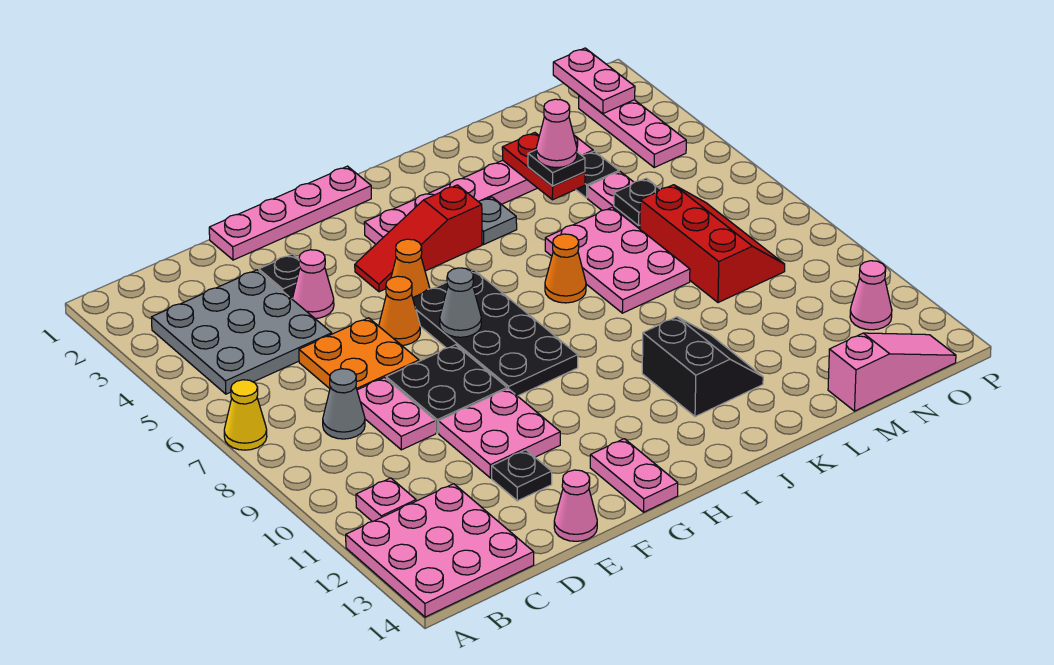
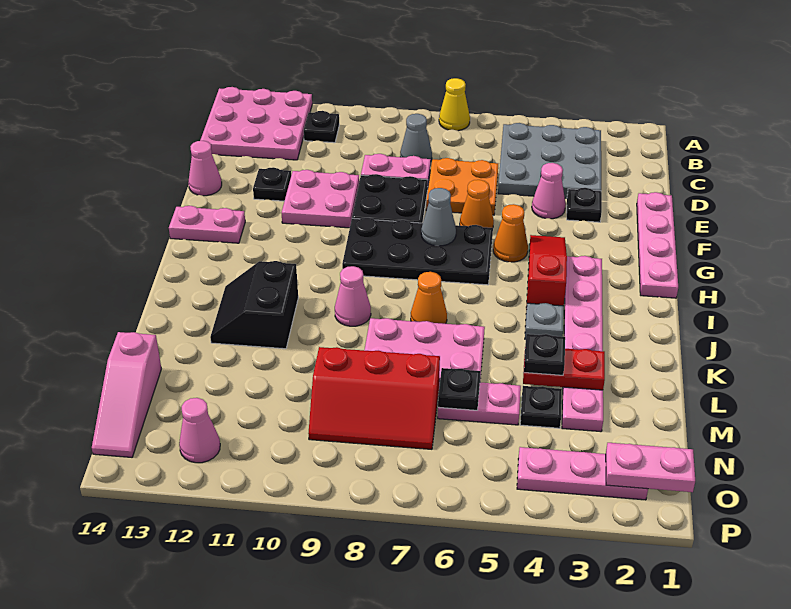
pink 1x1 plate [356,478,416,522] -> black 1x1 plate [304,111,339,143]
black 2x2 slope [642,317,763,417] -> black 2x2 slope turned to [210,261,298,349]
pink 1x1 cone [536,99,577,168] -> pink 1x1 cone moved to [335,266,371,326]

